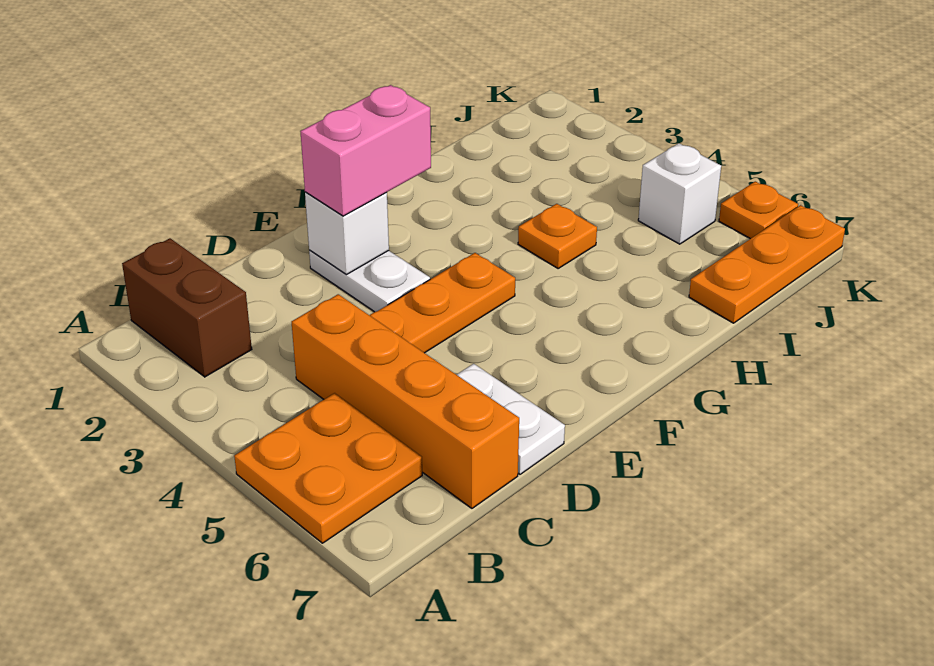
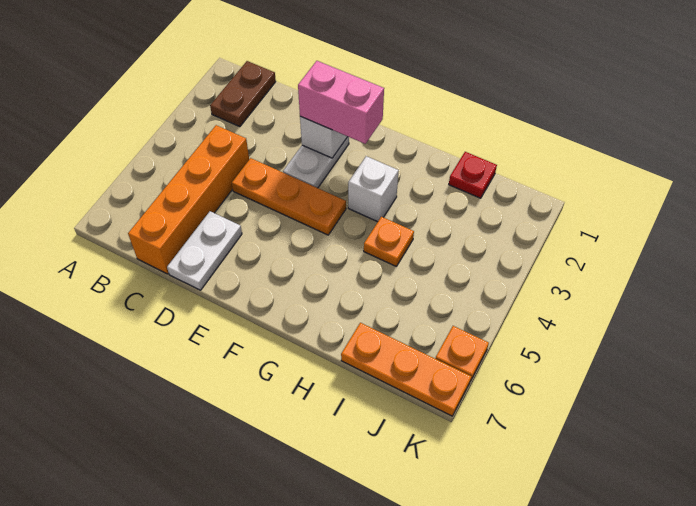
orange 2x2 plate [234,393,422,543] -> none
brown 1x2 brick [122,238,252,377] -> brown 1x2 plate [210,61,276,127]
none -> red 1x1 plate [449,152,497,198]
white 1x1 brick [638,143,721,244] -> white 1x1 brick moved to [348,156,399,222]

